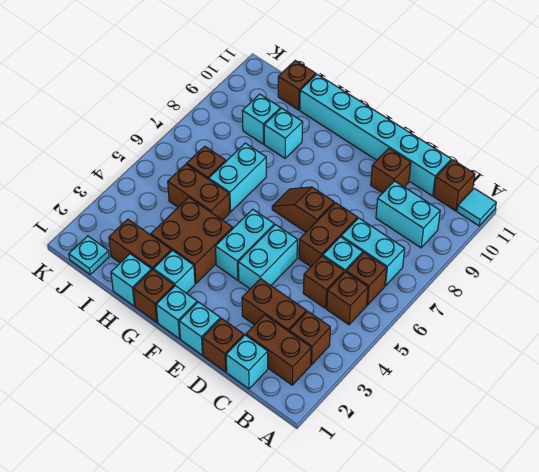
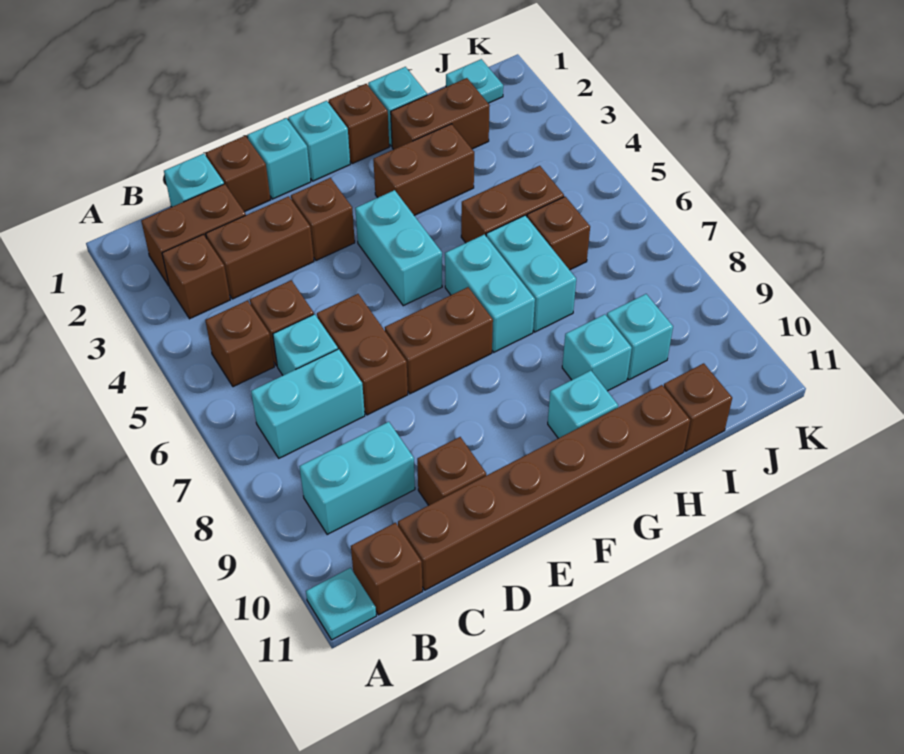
cyan 1x1 tile [457,188,496,226] -> cyan 1x1 plate [306,568,376,640]
brown 1x1 brick [346,253,386,305] -> brown 1x1 brick moved to [291,178,355,261]
cyan 1x6 brick [300,74,451,196] -> brown 1x6 brick [398,385,690,590]
cyan 1x2 brick [238,225,297,289] -> cyan 1x2 brick moved to [445,234,535,352]
brown 1x2 slope [272,187,334,232] -> brown 1x2 brick [385,287,493,394]
cyan 1x1 brick [154,250,195,293] -> cyan 1x1 brick moved to [548,371,618,438]
brown 2x2 brick [151,197,233,283] -> brown 1x2 brick [373,124,474,215]

